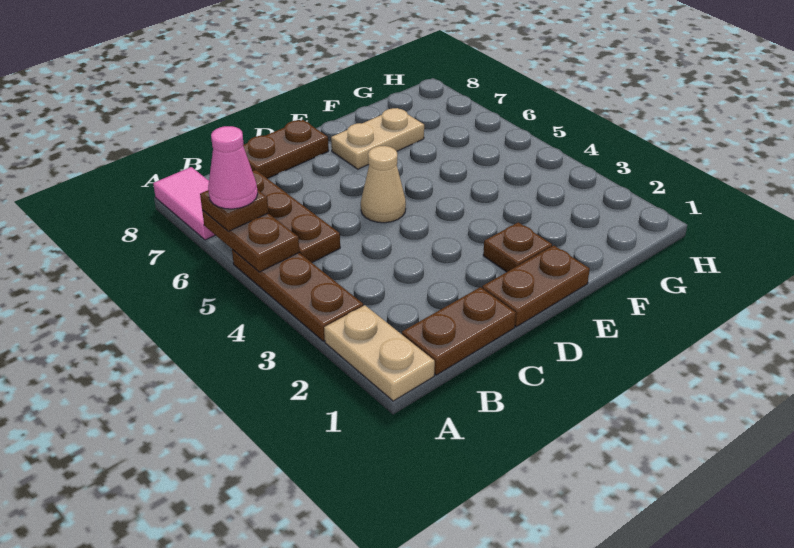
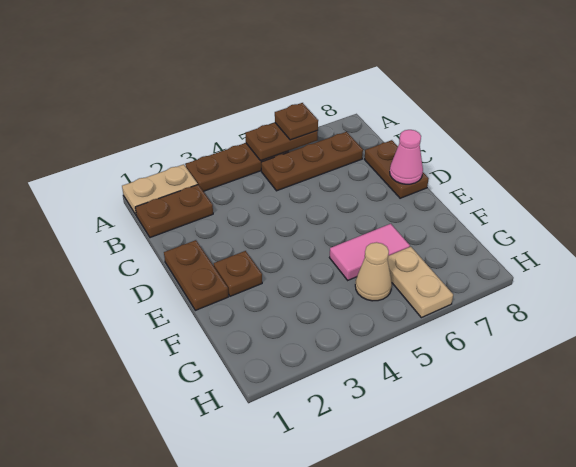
pink 1x1 cone [208,126,258,209] -> pink 1x1 cone moved to [390,130,423,184]
pink 1x2 tile [153,167,215,240] -> pink 1x2 tile moved to [330,224,410,280]
brown 1x2 plate [402,287,516,375] -> brown 1x2 plate turned to [135,185,213,238]
tan 1x1 cone [361,146,406,223] -> tan 1x1 cone moved to [355,242,392,301]
tan 1x2 plate [331,108,424,169] -> tan 1x2 plate moved to [387,247,453,318]

